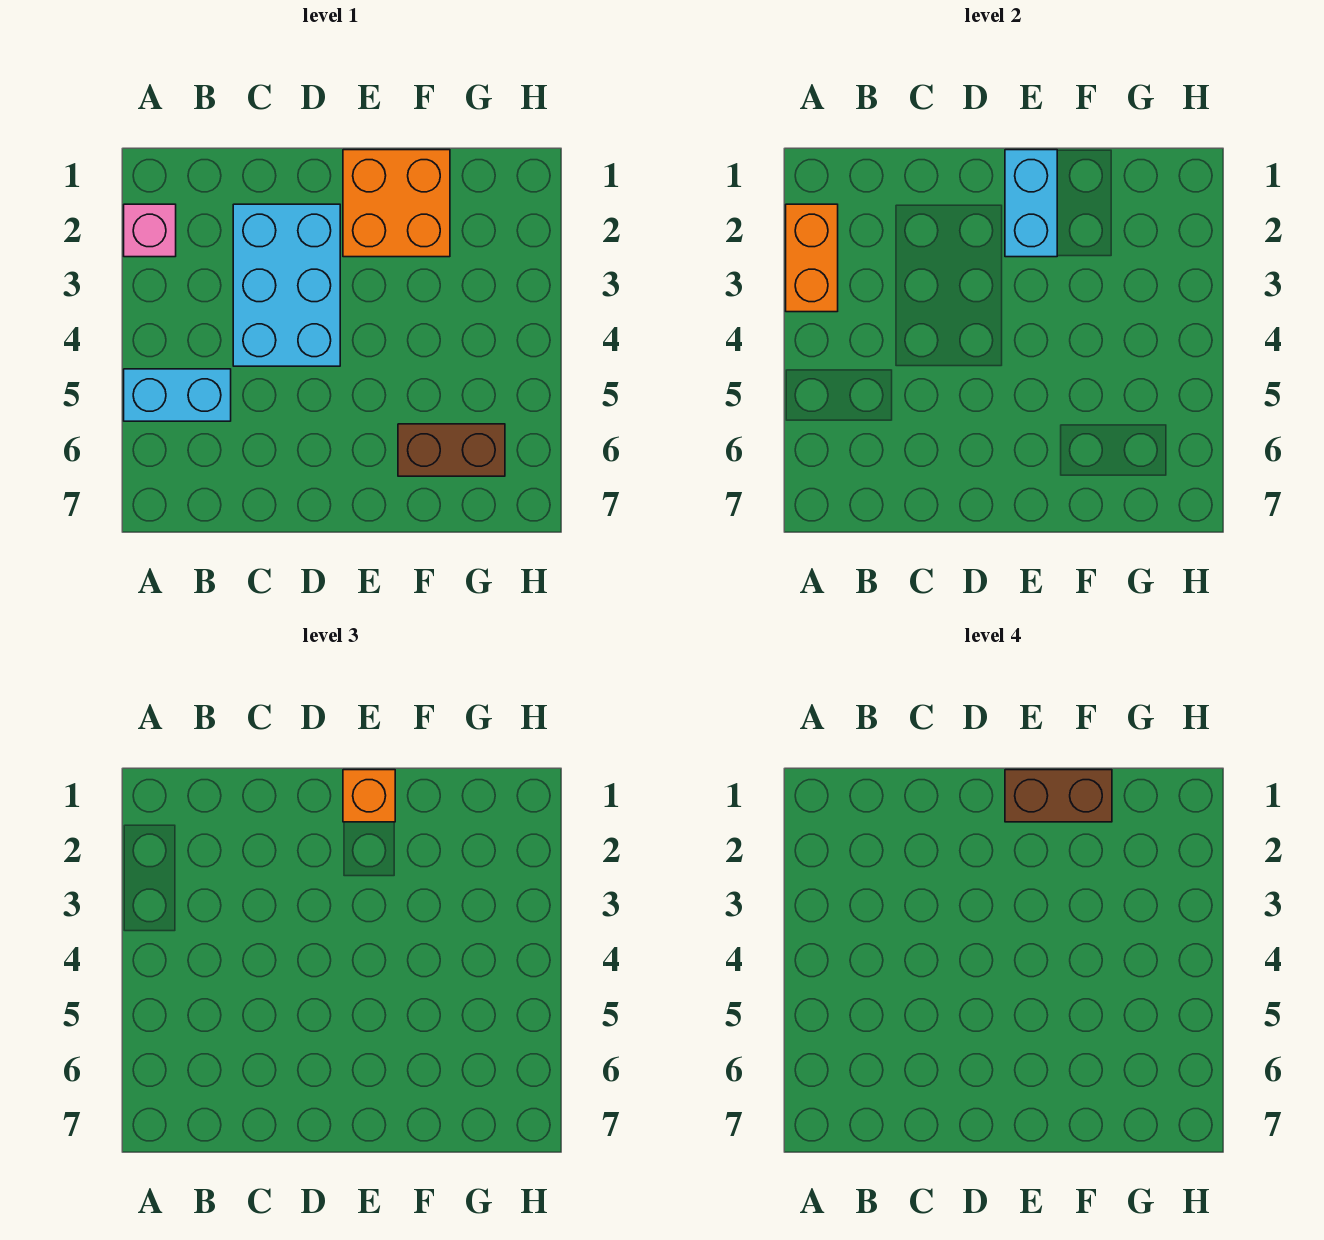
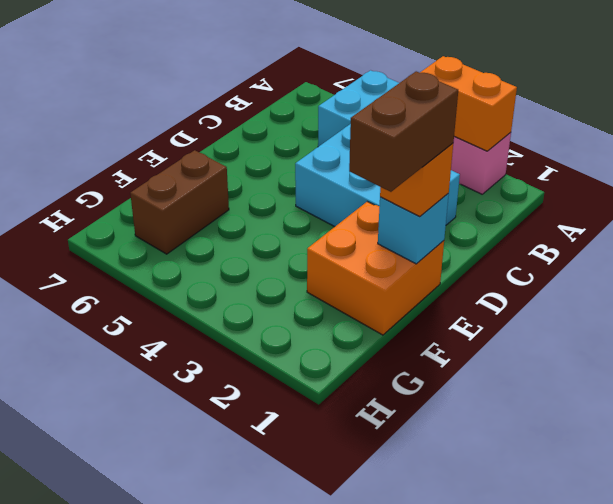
cyan 1x2 brick [1005,150,1057,257] -> cyan 1x1 brick [378,194,449,264]

